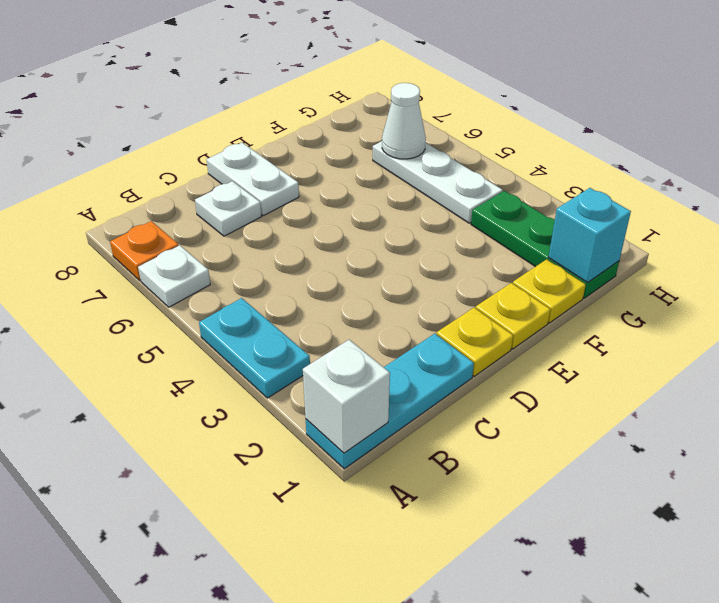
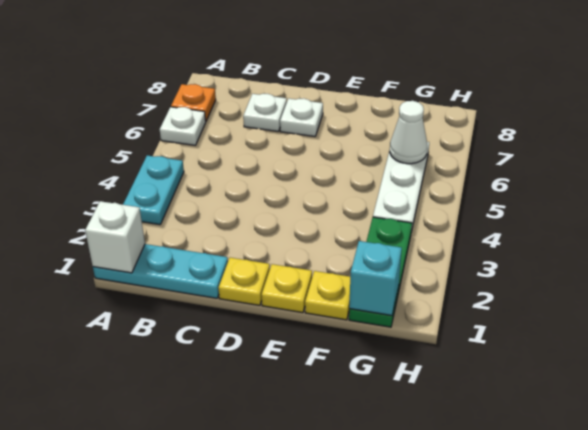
white 1x2 plate [207,143,299,216] -> white 1x1 plate [280,98,323,137]

